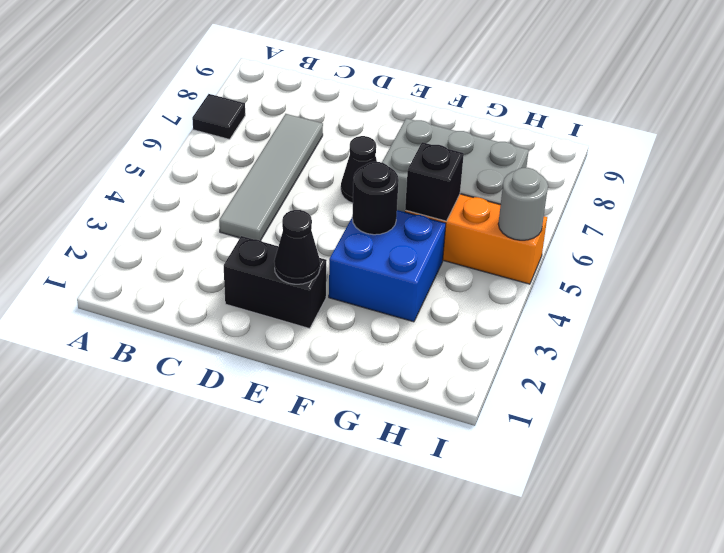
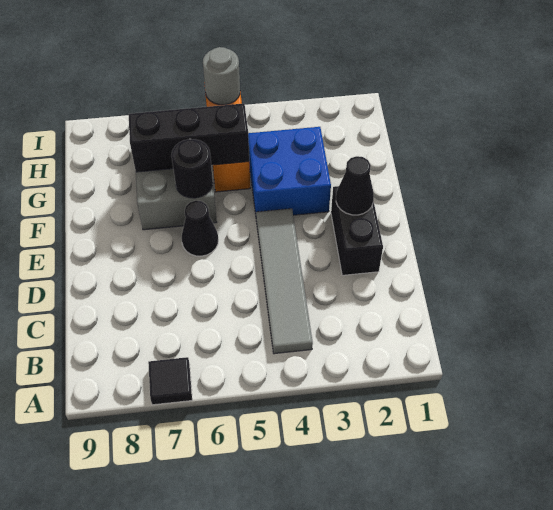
grey 1x4 tile [219,114,323,241] -> grey 1x4 tile turned to [256,209,313,354]
black 1x1 round brick [352,162,399,235] -> black 1x1 round brick moved to [171,139,213,198]
black 1x1 brick [405,142,464,221] -> black 1x3 brick [129,103,249,172]

